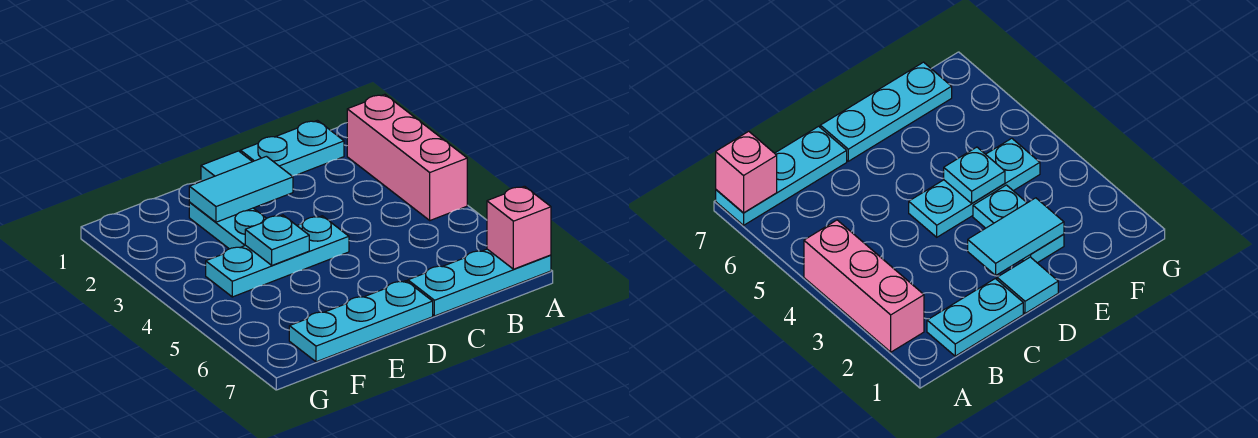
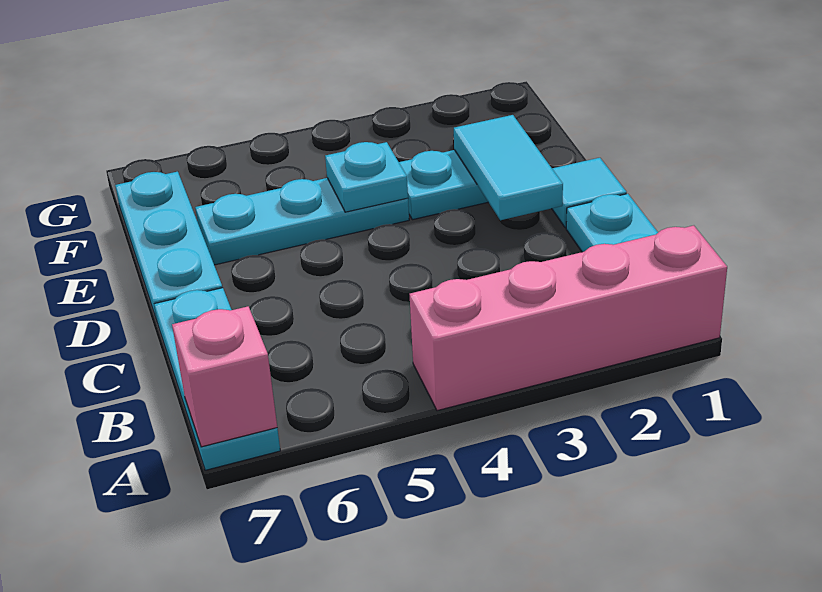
pink 1x3 brick [347,94,467,220] -> pink 1x4 brick [409,226,727,411]
cyan 1x3 plate [206,216,349,297] -> cyan 1x3 plate turned to [195,178,409,265]

